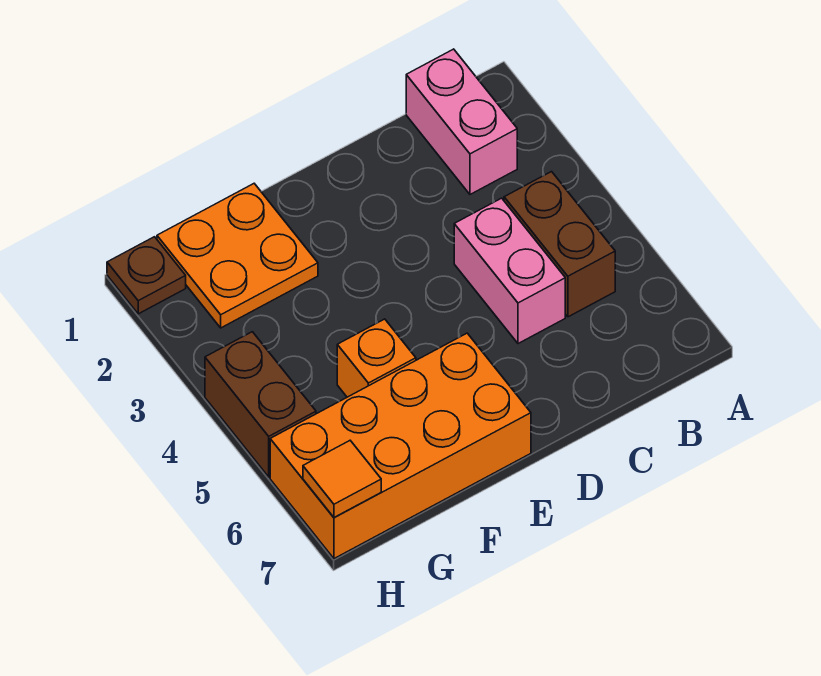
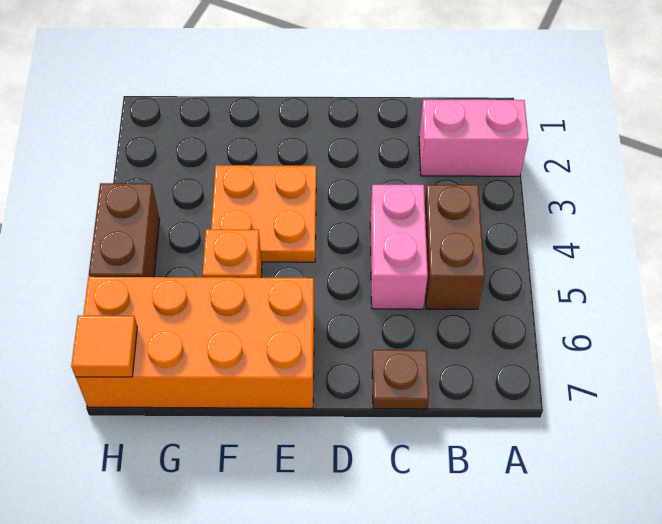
pink 1x2 brick [406,49,517,194] -> pink 1x2 brick turned to [419,100,528,176]
orange 2x2 plate [157,184,318,328] -> orange 2x2 plate moved to [211,165,316,262]
brown 1x1 plate [107,237,186,314] -> brown 1x1 plate moved to [372,350,429,409]

